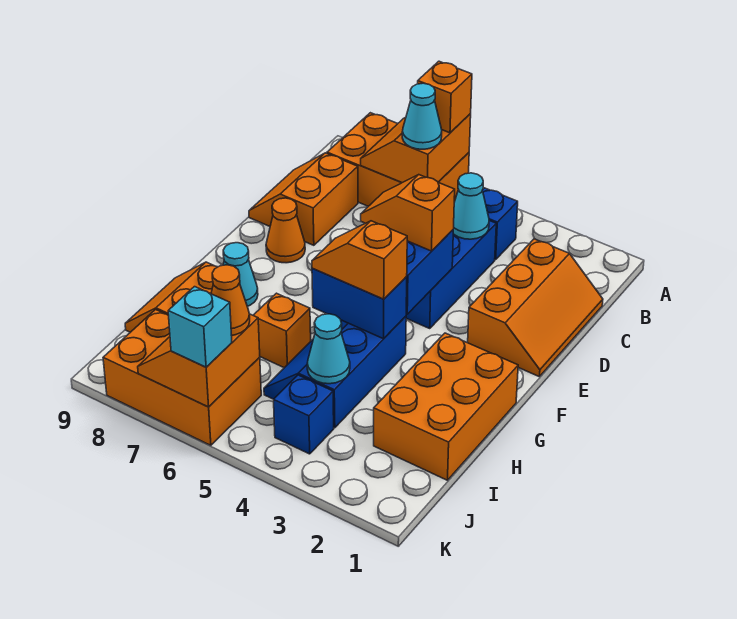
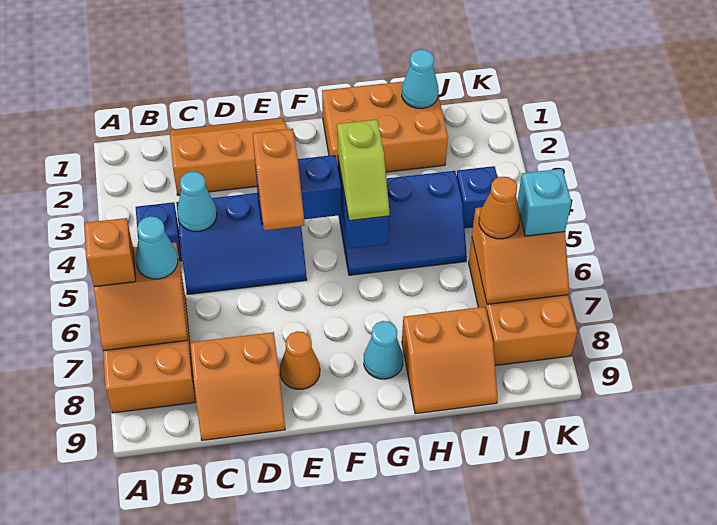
orange 1x2 slope [312,221,407,299] -> lime 1x2 slope [337,119,389,221]
orange 1x1 brick [253,293,311,368] -> none
cyan 1x1 cone [307,314,350,384] -> cyan 1x1 cone moved to [402,49,439,108]

